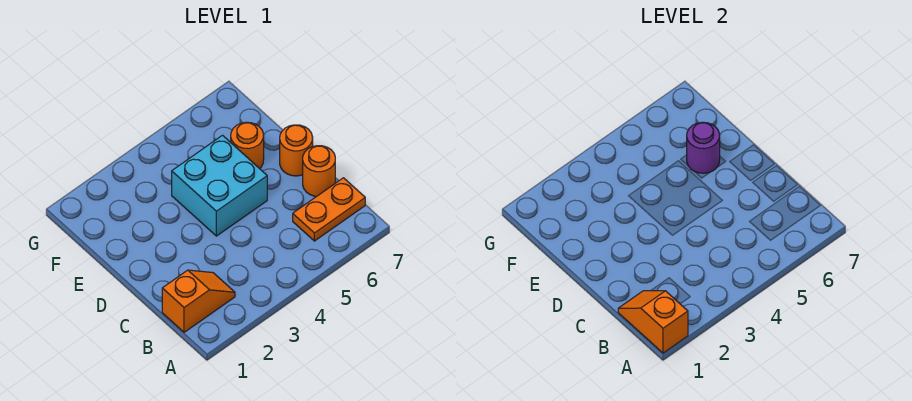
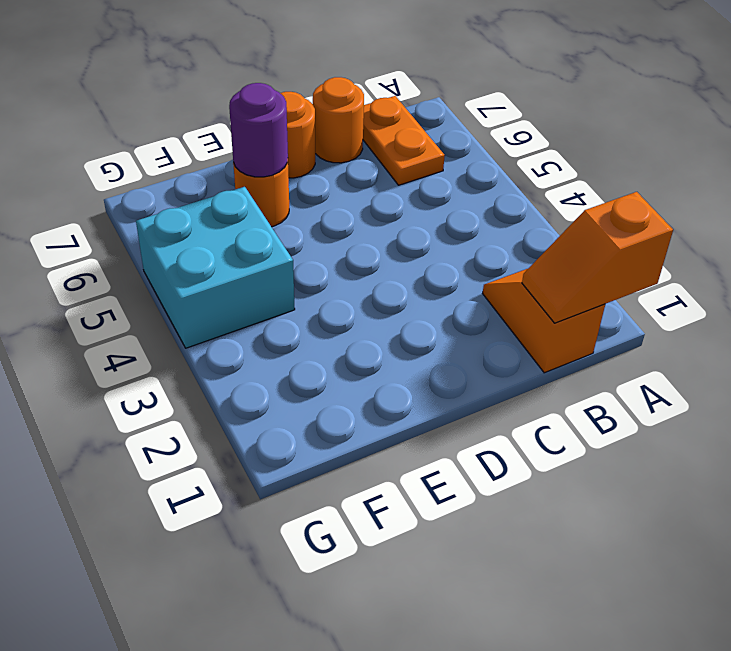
cyan 2x2 brick [172,135,267,236] -> cyan 2x2 brick moved to [136,187,295,348]

